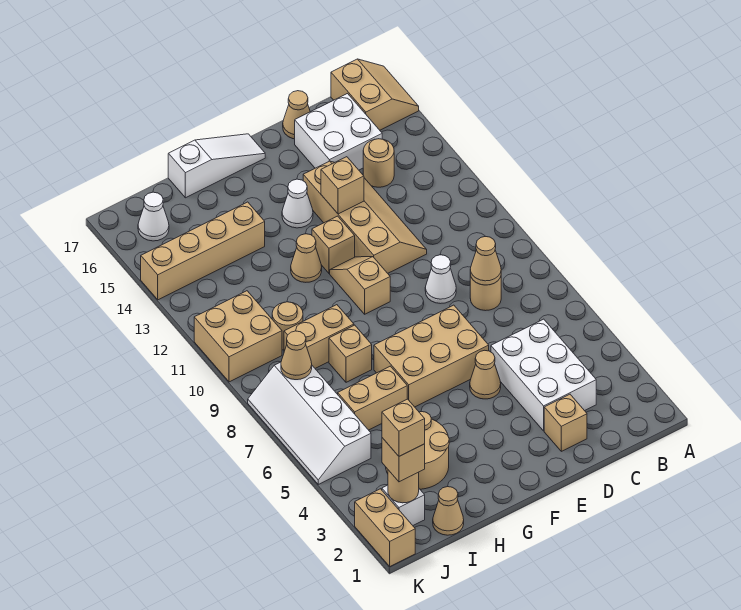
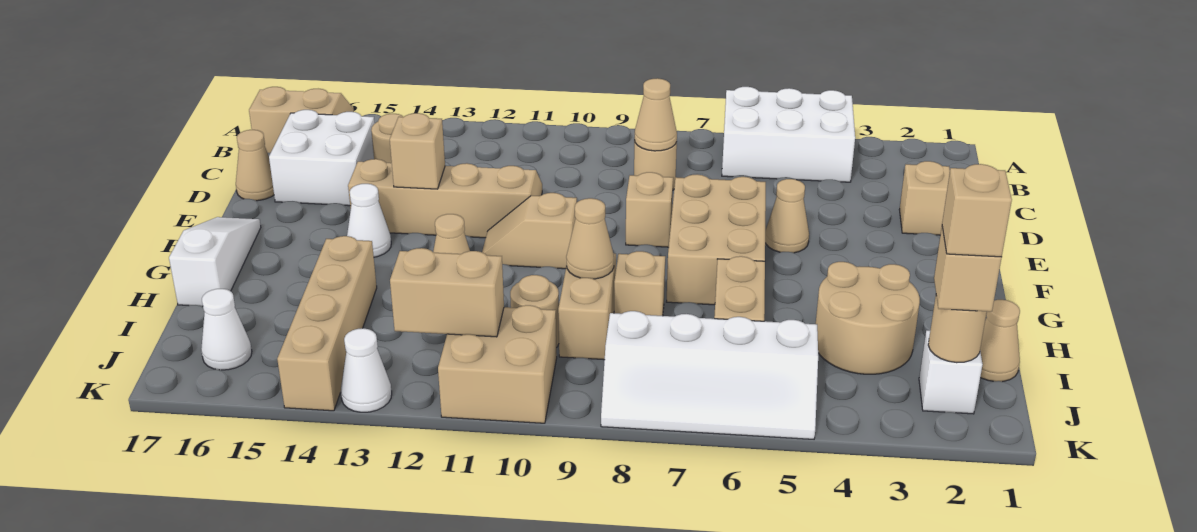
white 2x3 brick [491,319,596,431] -> white 2x3 brick moved to [722,87,855,182]
white 1x1 cone [425,255,456,304] -> white 1x1 cone moved to [341,328,392,412]
tan 1x1 brick [312,216,355,273] -> tan 1x1 brick moved to [626,172,673,247]
tan 1x1 cone [281,331,312,380] -> tan 1x1 cone moved to [566,198,614,279]
tan 1x2 brick [355,489,415,566] -> tan 1x2 brick moved to [390,248,504,337]

